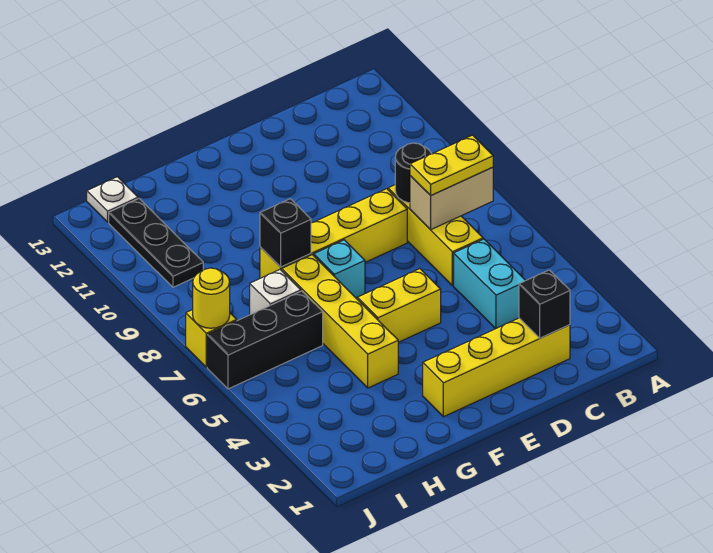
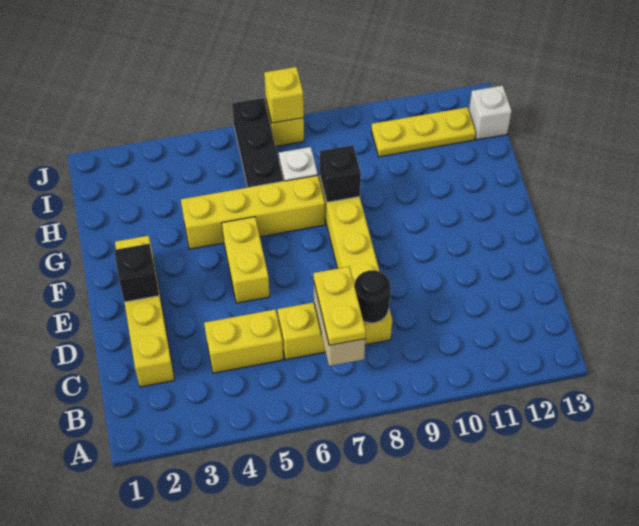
black 1x1 brick [519,270,570,338] -> black 1x1 brick moved to [114,244,159,302]
cyan 1x2 brick [454,239,526,329] -> yellow 1x2 brick [204,310,283,373]
cyan 1x1 brick [314,240,365,298] -> none
black 1x3 plate [109,199,203,287] -> yellow 1x3 plate [371,107,476,157]
white 1x1 plate [87,177,138,222] -> white 1x1 brick [469,86,512,140]
yellow 1x1 round brick [193,268,230,328] -> yellow 1x1 brick [264,67,304,123]

